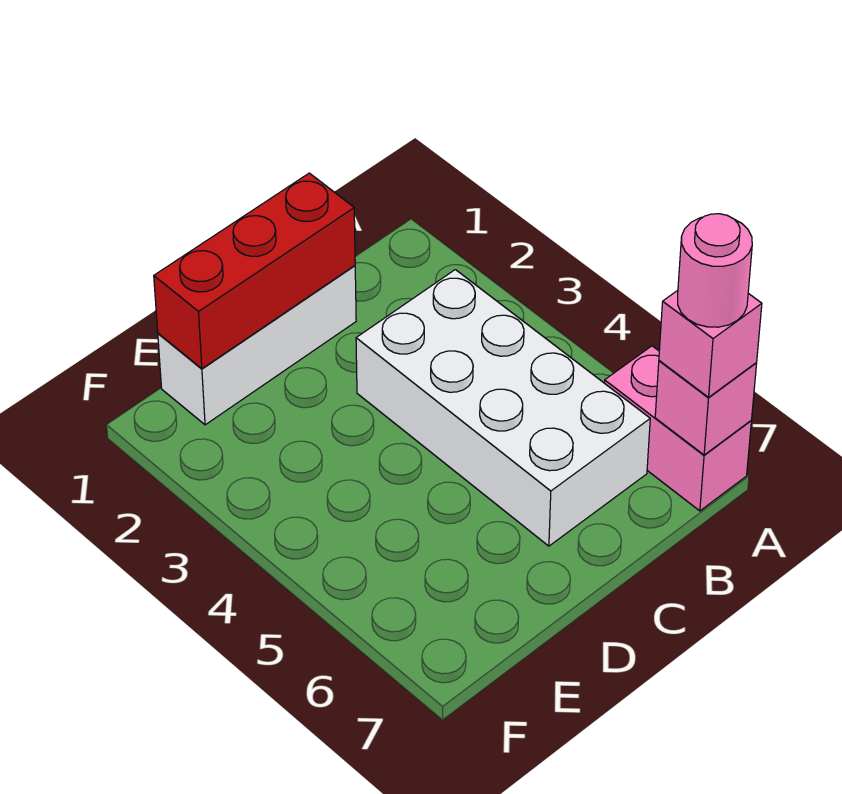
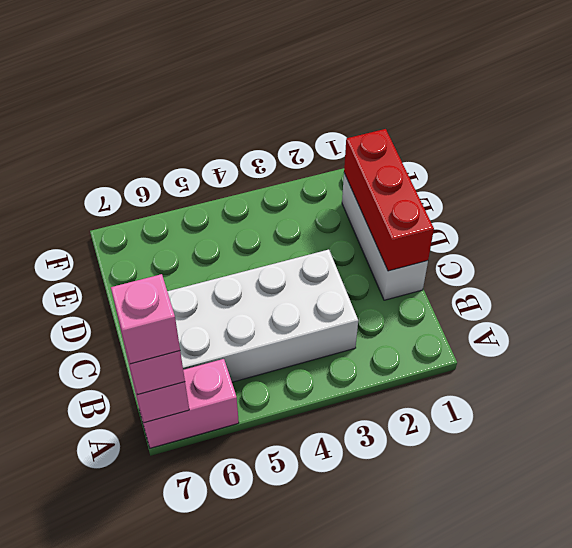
pink 1x1 round brick [678,214,752,327] -> pink 1x1 brick [111,274,180,364]

